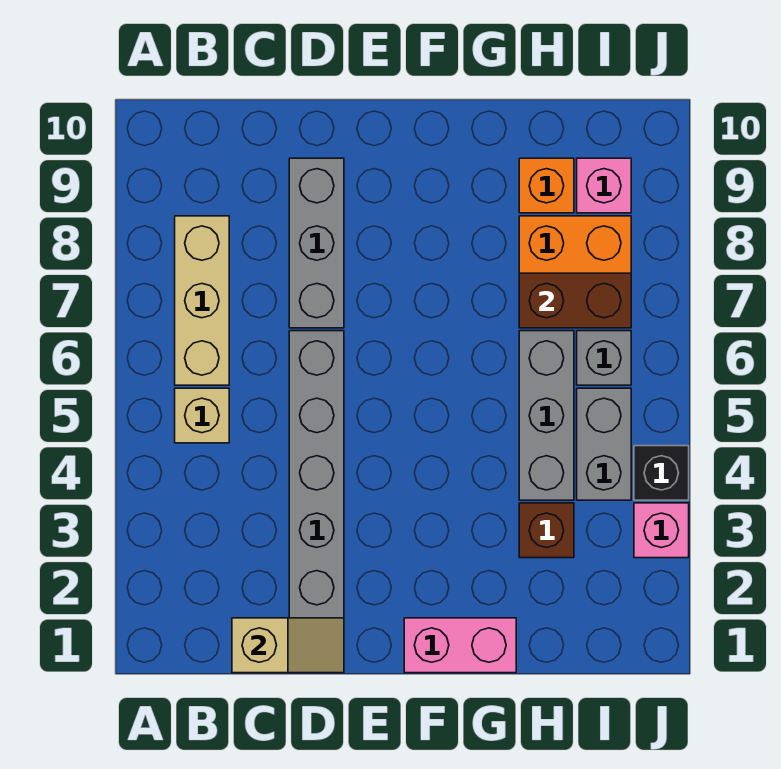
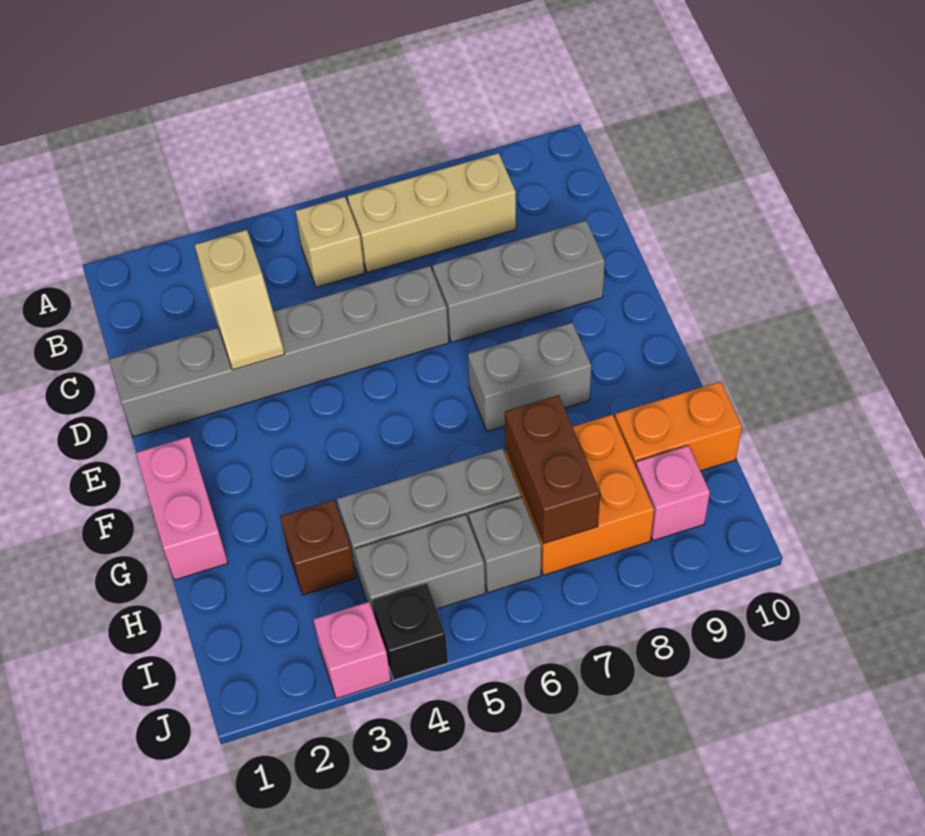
tan 1x2 slope [232,618,344,673] -> tan 1x2 slope moved to [195,230,284,370]
none -> grey 1x2 brick [468,323,591,432]
orange 1x1 brick [519,158,574,213] -> orange 1x2 brick [615,381,742,471]

